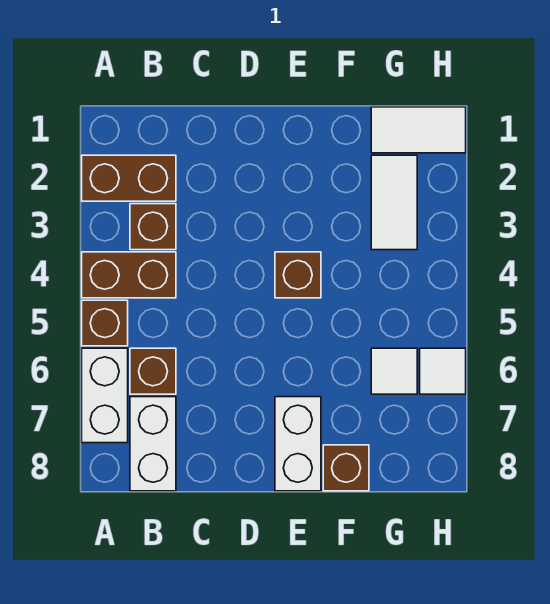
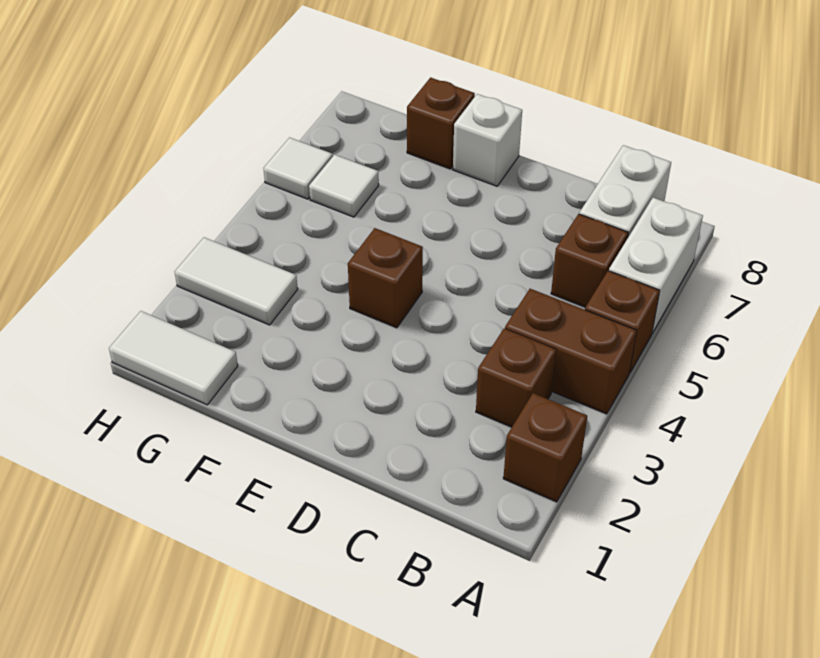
brown 1x2 brick [82,155,176,201] -> brown 1x1 brick [503,393,587,502]
white 1x2 brick [275,397,321,491] -> white 1x1 brick [453,94,522,186]
white 1x2 tile [371,155,417,250] -> white 1x2 tile turned to [175,237,298,325]

